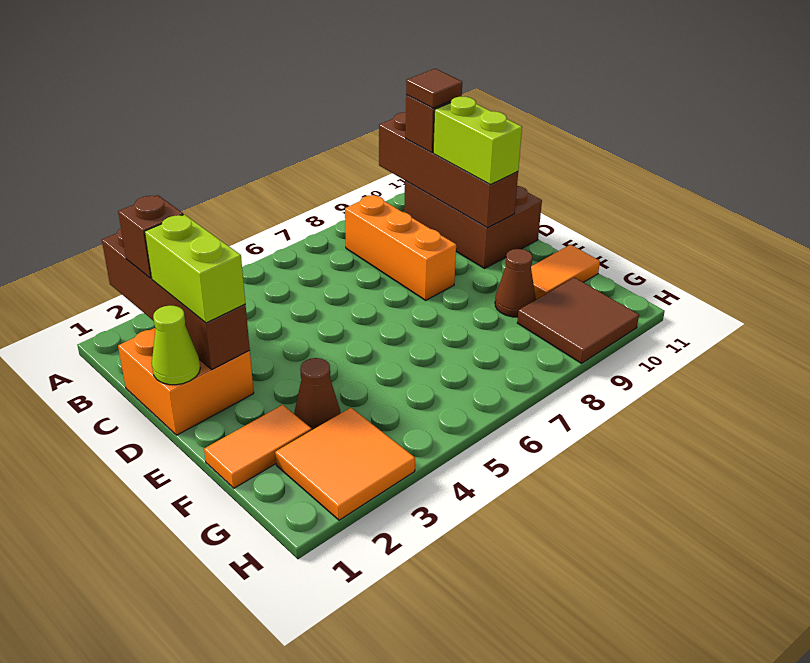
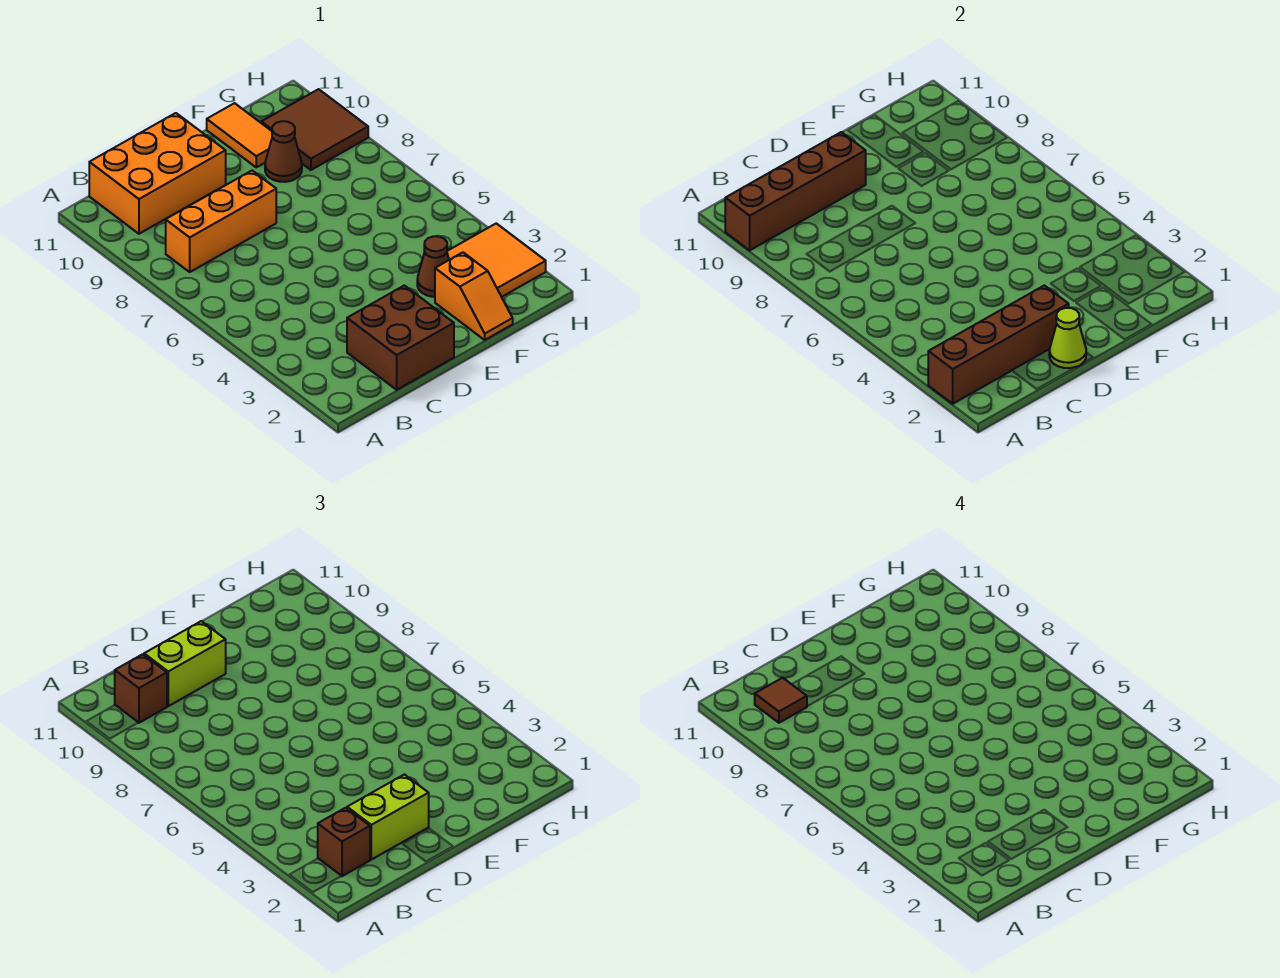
brown 2x3 brick [404,181,542,268] -> orange 2x3 brick [89,113,226,234]
orange 2x2 brick [118,328,254,435] -> brown 2x2 brick [347,285,454,390]
orange 1x2 tile [204,405,312,488] -> orange 1x2 slope [435,252,513,340]

